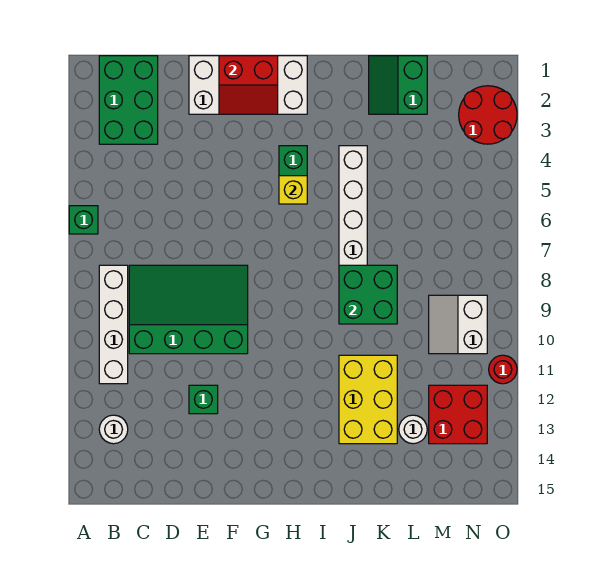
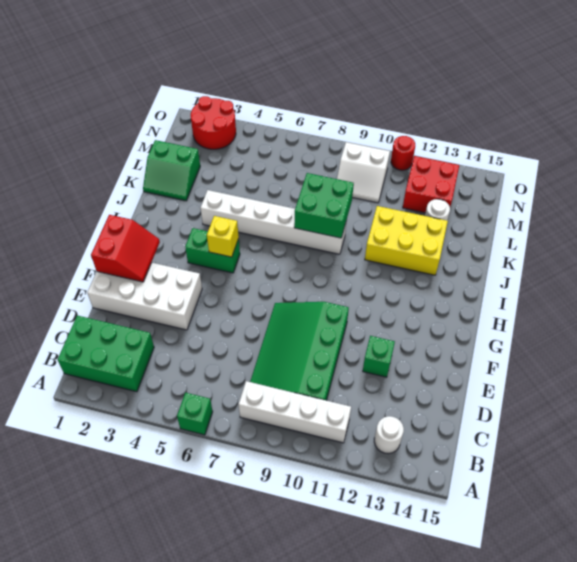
white 2x4 brick [189,56,307,114] -> white 2x4 brick turned to [87,263,202,330]

